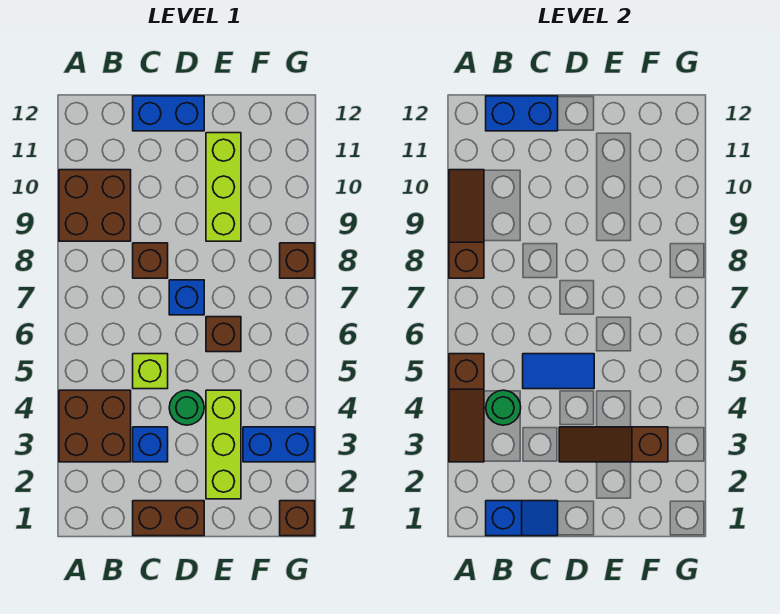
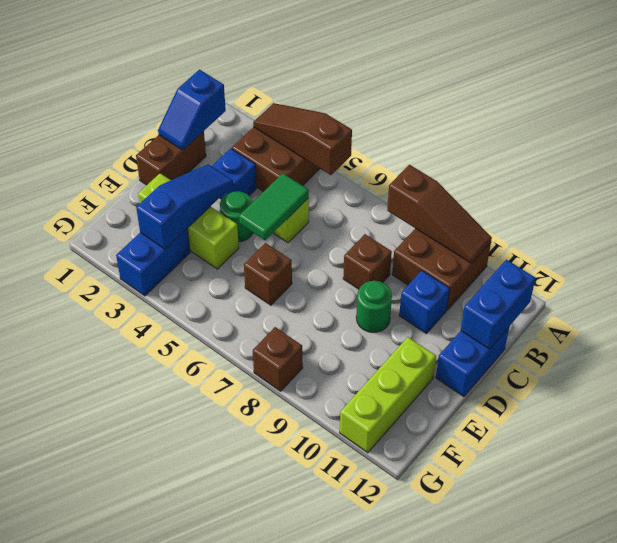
green 1x1 round brick [486,390,521,425] -> green 1x1 round brick moved to [356,281,392,332]
blue 1x2 tile [523,354,594,389] -> green 1x2 tile [239,173,309,240]
brown 1x3 slope [559,427,668,462] -> blue 1x3 slope [136,164,233,249]
blue 1x1 brick [169,280,204,315] -> blue 1x1 brick moved to [399,271,450,333]
lime 1x3 brick [206,133,241,241] -> lime 1x3 brick turned to [340,337,436,453]
brown 1x1 brick [280,501,315,536] -> none

